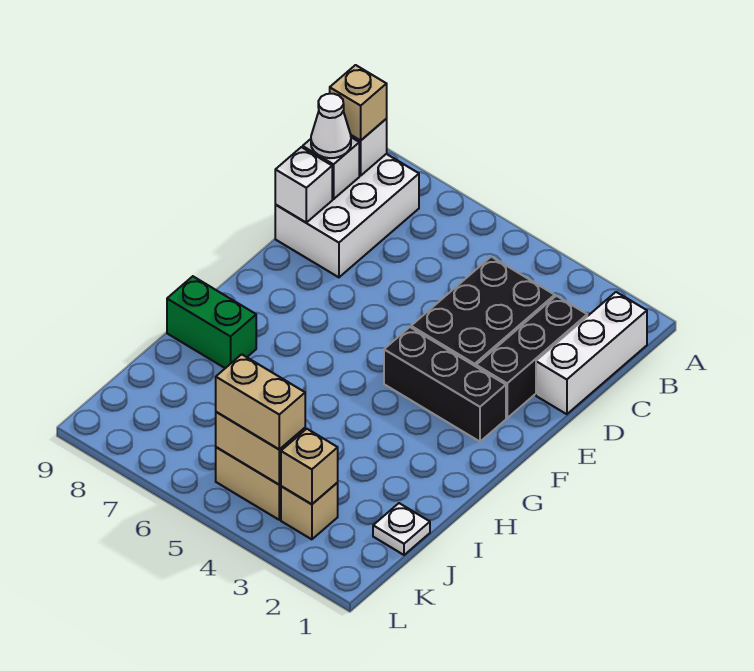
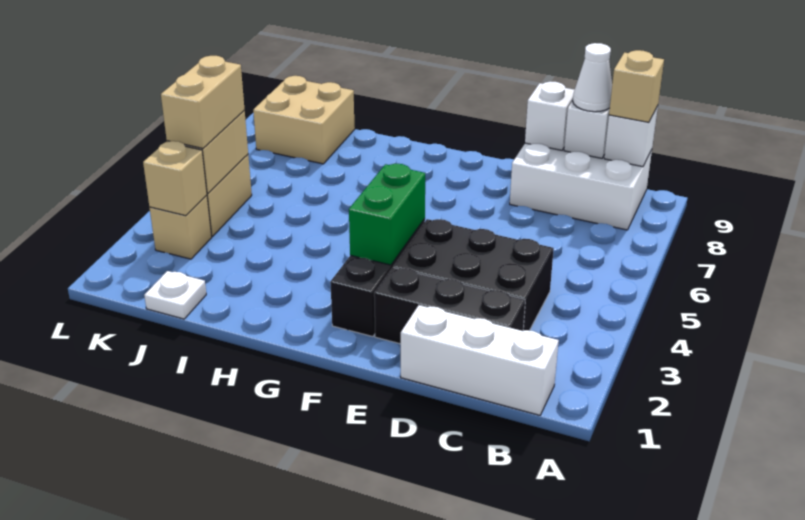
green 1x2 brick [167,276,256,368] -> green 1x2 brick moved to [349,164,425,265]
none -> tan 2x2 brick [253,76,355,164]

